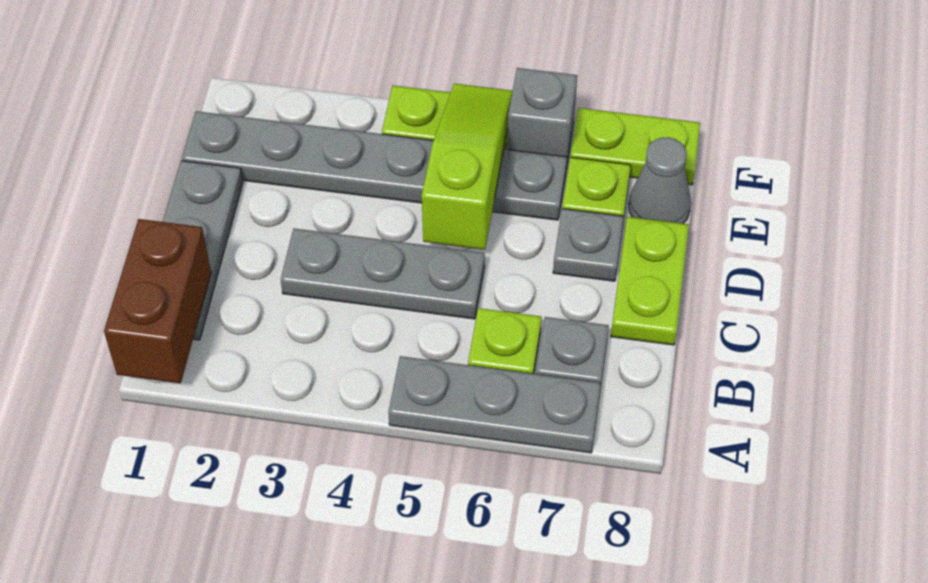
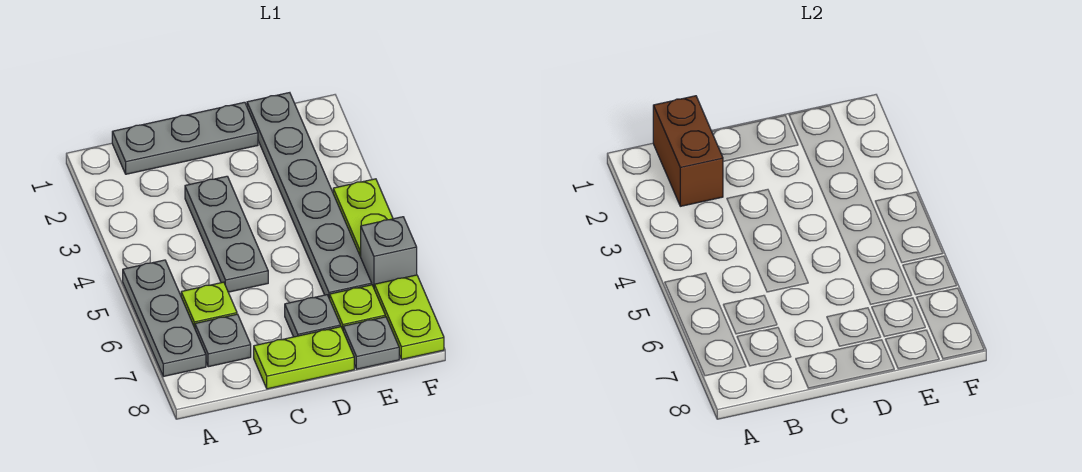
brown 1x2 brick [104,219,211,383] -> brown 1x2 brick turned to [653,96,723,206]
lime 1x3 slope [422,84,512,250] -> none
grey 1x1 cone [629,137,691,224] -> grey 1x1 plate [343,317,399,369]

